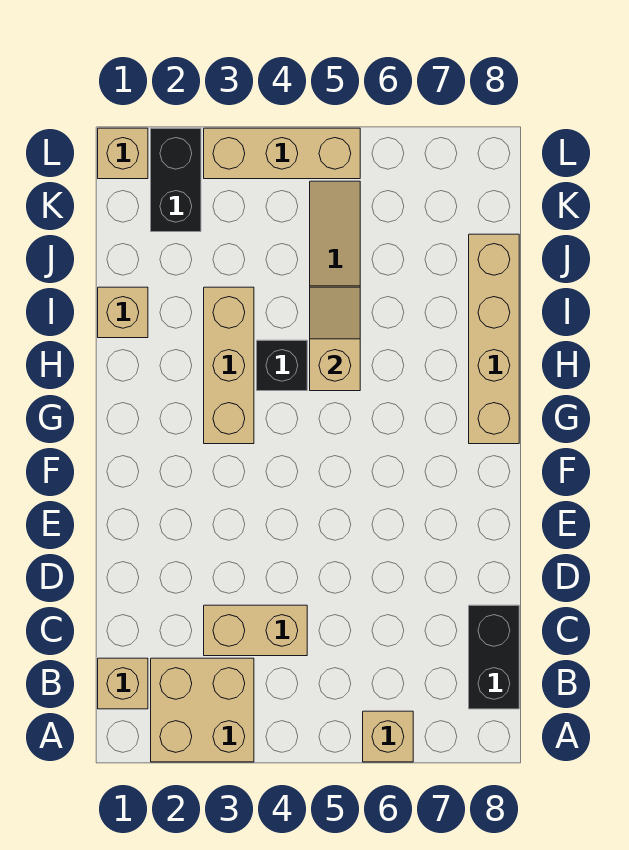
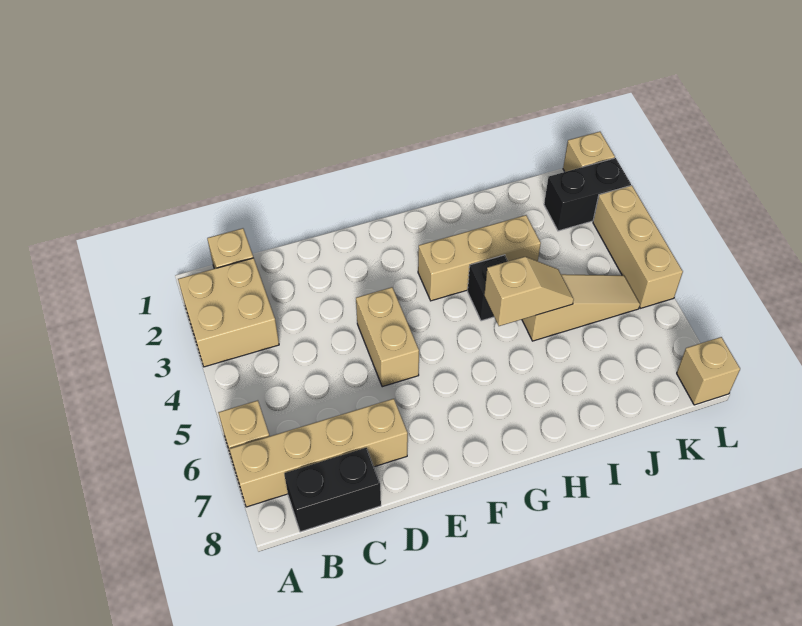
tan 1x2 brick [204,605,307,656] -> tan 1x2 brick moved to [356,287,419,387]
tan 1x4 brick [469,234,519,444] -> tan 1x4 brick moved to [230,399,408,507]
tan 1x1 brick [98,287,148,338] -> tan 1x1 brick moved to [677,337,740,405]

